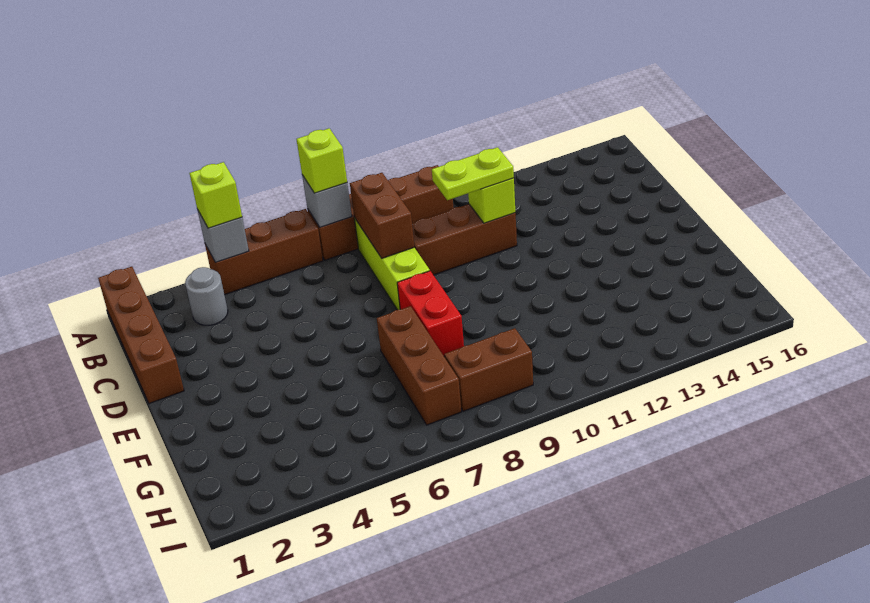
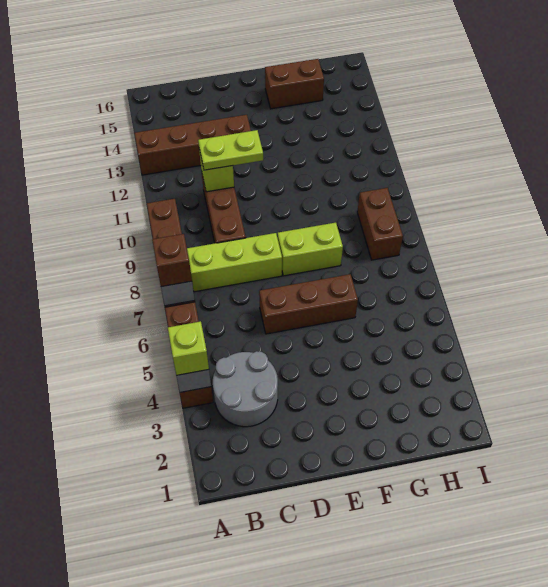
brown 1x4 brick [98,267,184,403] -> brown 1x4 brick moved to [134,115,251,175]
lime 1x1 brick [297,128,347,193] -> brown 1x1 brick [152,234,192,287]
grey 1x1 round brick [185,267,228,325] -> grey 2x2 round brick [213,351,278,427]
brown 1x2 brick [350,173,414,258] -> brown 1x2 brick moved to [265,59,324,109]
lime 1x2 plate [432,147,514,200] -> lime 1x2 plate turned to [198,130,263,170]
red 1x2 brick [397,271,464,356] -> lime 1x2 brick [278,223,343,276]
brown 1x3 brick [377,306,461,425] -> brown 1x3 brick moved to [259,274,358,334]

